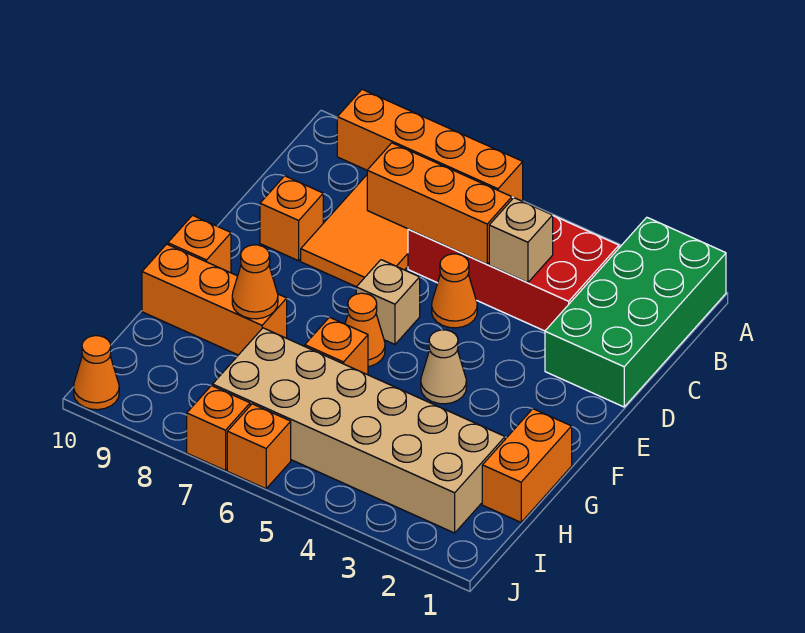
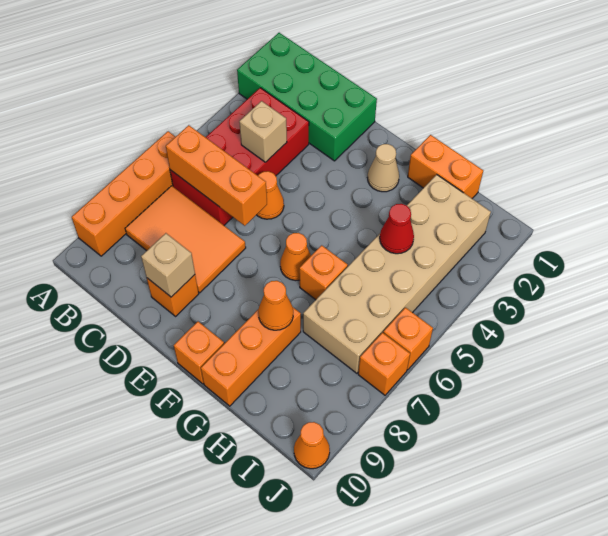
orange 1x3 brick [367,143,512,264] -> orange 1x3 brick turned to [166,125,267,226]
tan 1x1 brick [356,260,420,344] -> tan 1x1 brick moved to [141,233,195,297]
tan 1x1 cone [421,330,466,404] -> tan 1x1 cone moved to [368,144,399,192]
none -> red 1x1 cone [380,204,414,254]

